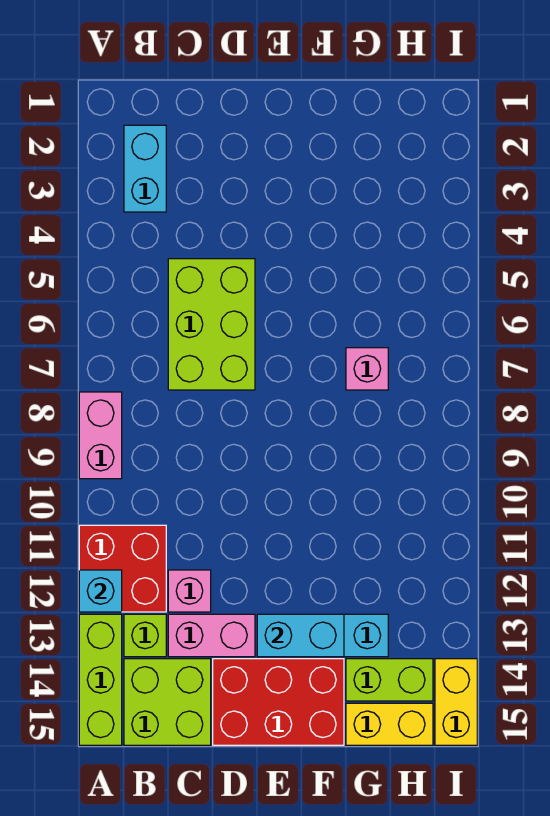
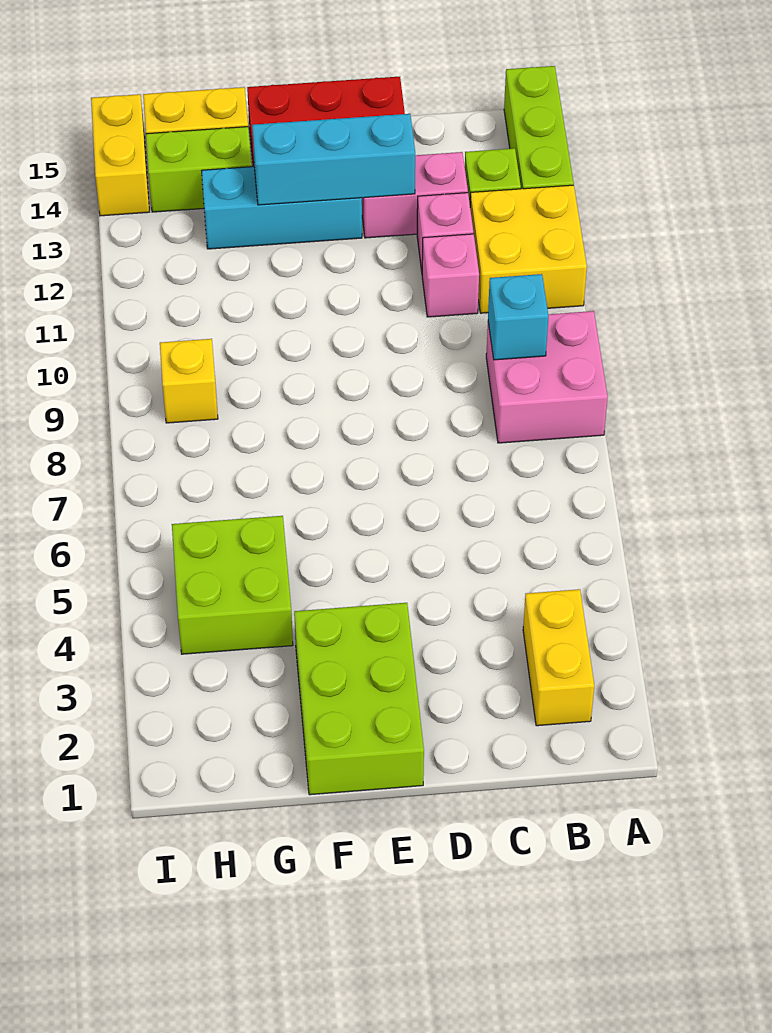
pink 1x2 brick [79,392,122,479] -> pink 2x2 brick [486,311,608,443]
red 2x2 brick [79,525,166,612] -> yellow 2x2 brick [470,185,587,313]
cyan 1x1 brick [79,570,122,612] -> cyan 1x1 brick moved to [488,274,548,360]
cyan 1x2 brick [124,125,166,212] -> yellow 1x2 brick [523,589,594,726]
lime 2x2 brick [124,659,211,745] -> lime 2x2 brick moved to [172,516,293,654]
lime 2x3 brick [168,259,255,390] -> lime 2x3 brick moved to [294,603,424,795]
cyan 1x2 brick [257,614,344,657] -> cyan 1x3 brick [252,114,415,205]
pink 1x1 brick [346,348,388,390] -> pink 1x1 brick moved to [422,234,479,317]
none -> yellow 1x1 brick [160,339,218,423]

